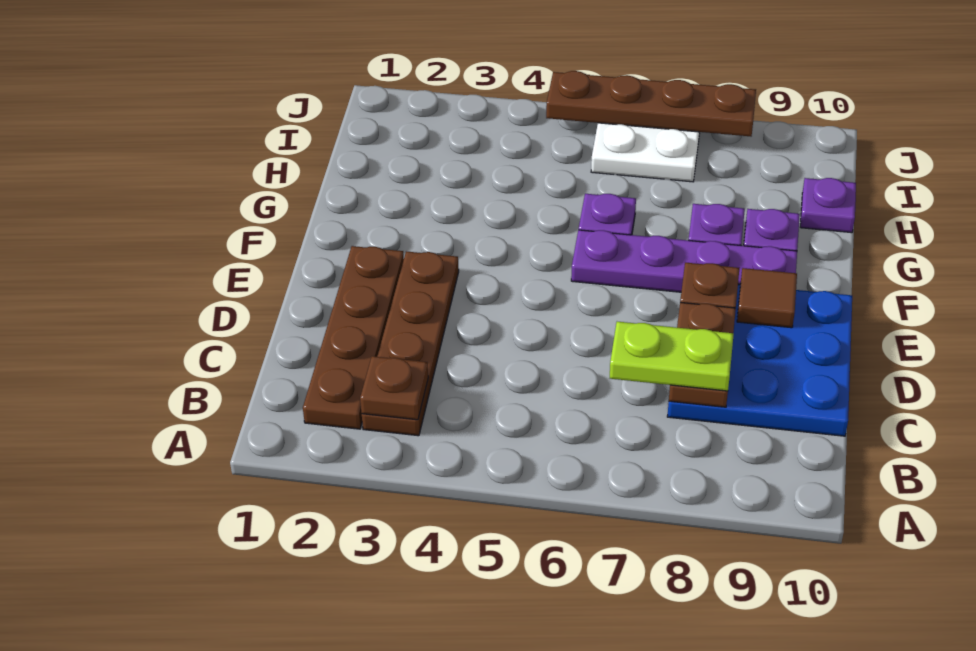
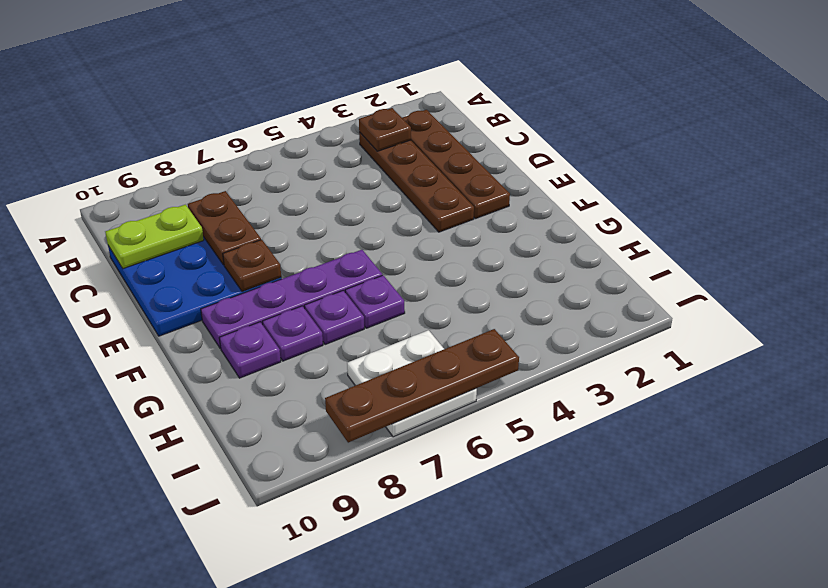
lime 1x2 plate [610,322,734,391] -> lime 1x2 plate moved to [105,205,204,269]
brown 1x1 tile [737,268,797,328] -> none
purple 1x1 plate [800,178,856,233] -> purple 1x1 plate moved to [304,291,364,345]

